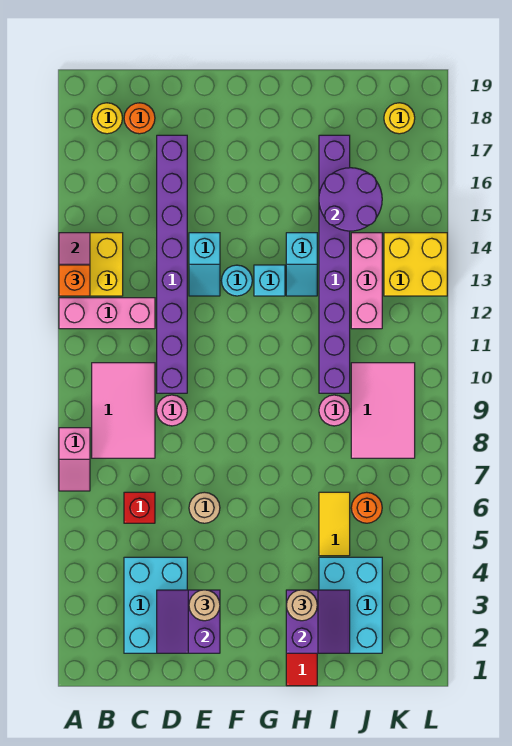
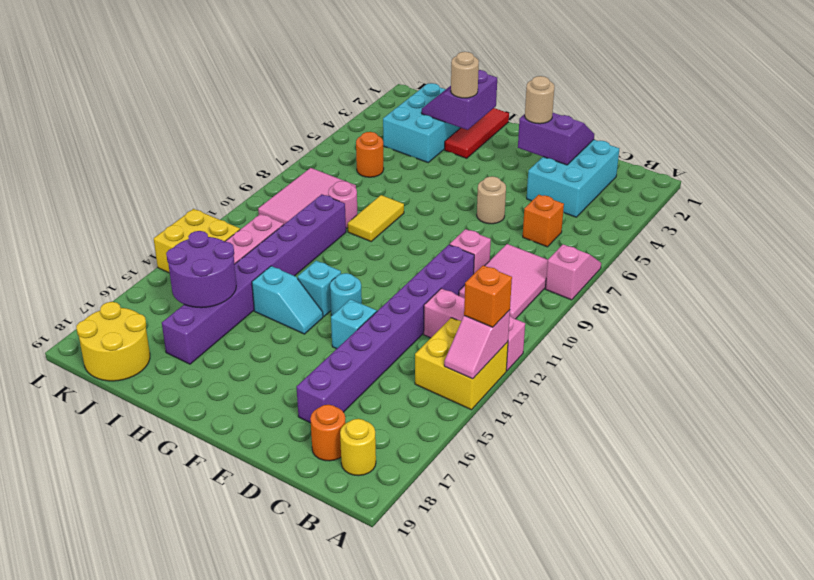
red 1x1 brick [124,492,155,523] -> orange 1x1 brick [523,195,564,247]
purple 2x2 slope [157,590,220,653] -> purple 2x2 slope turned to [518,113,594,165]
pink 1x1 round brick [157,395,187,426] -> pink 1x1 brick [450,229,491,273]
cyan 1x2 slope [286,233,317,296] -> cyan 1x2 slope turned to [252,266,323,334]
yellow 1x2 tile [319,492,350,556] -> yellow 1x2 tile moved to [348,195,404,241]
yellow 1x1 round brick [384,103,415,134] -> yellow 2x2 round brick [76,302,150,381]

